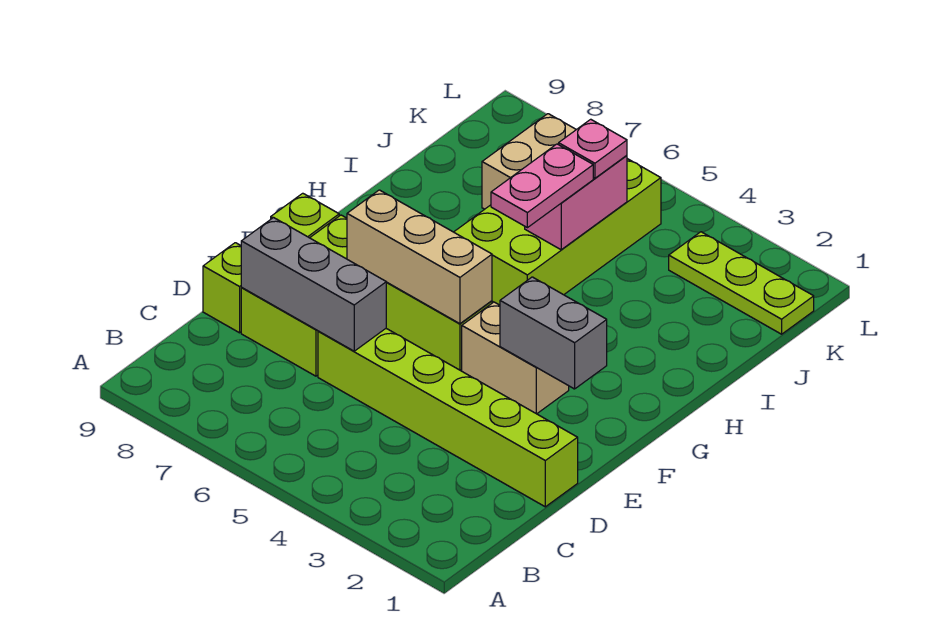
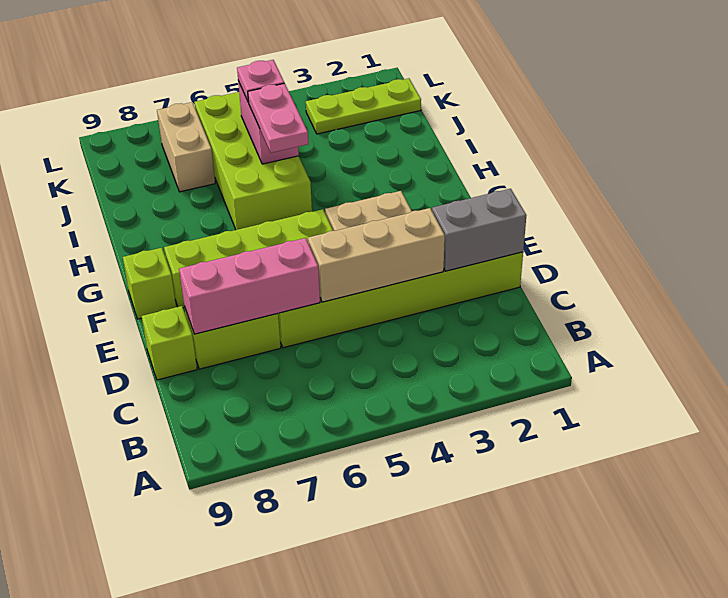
grey 1x3 brick [241,218,386,351] -> pink 1x3 brick [179,238,320,334]
grey 1x2 brick [500,277,607,389] -> grey 1x2 brick moved to [432,189,526,271]
tan 1x3 brick [347,190,492,324] -> tan 1x3 brick moved to [308,208,445,302]

